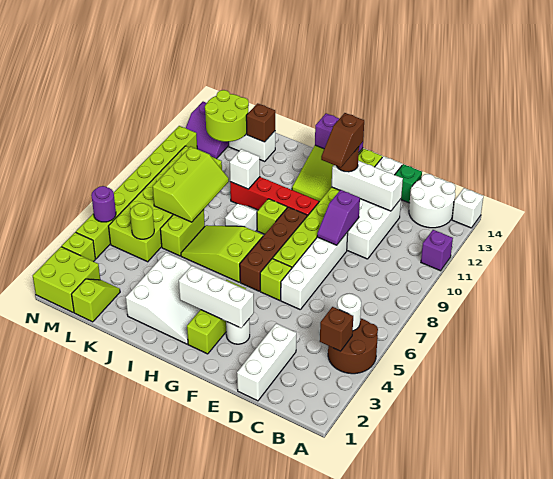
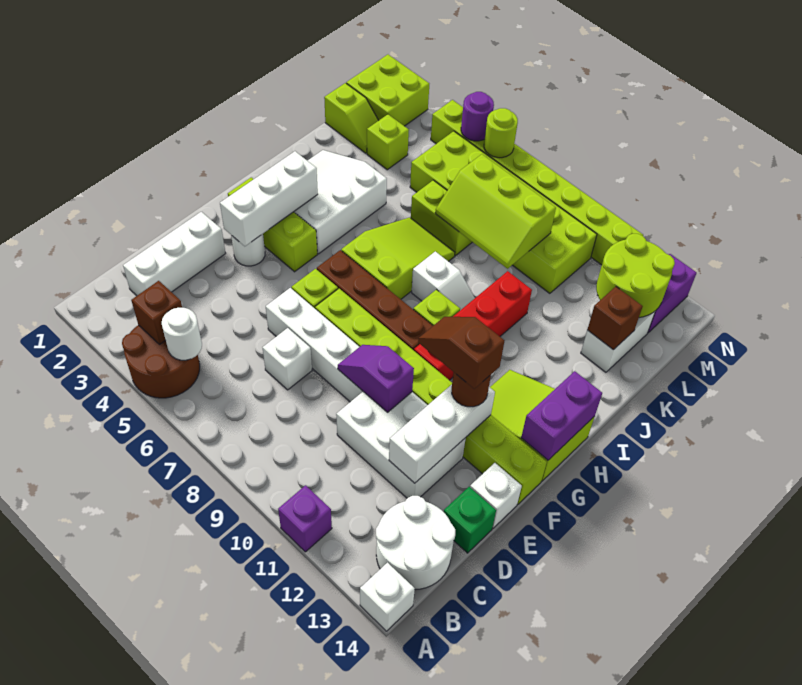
white 1x3 brick [237,323,296,401] -> white 1x3 brick turned to [123,212,226,296]
white 3x3 slope [126,253,200,344] -> white 3x3 slope turned to [294,150,387,254]
white 1x1 brick [230,149,260,189] -> white 1x1 brick moved to [263,328,312,390]
lime 1x1 round brick [130,203,154,239] -> lime 1x1 round brick moved to [484,108,518,158]
lime 1x1 brick [62,232,95,262] -> lime 1x1 brick moved to [367,114,409,170]

